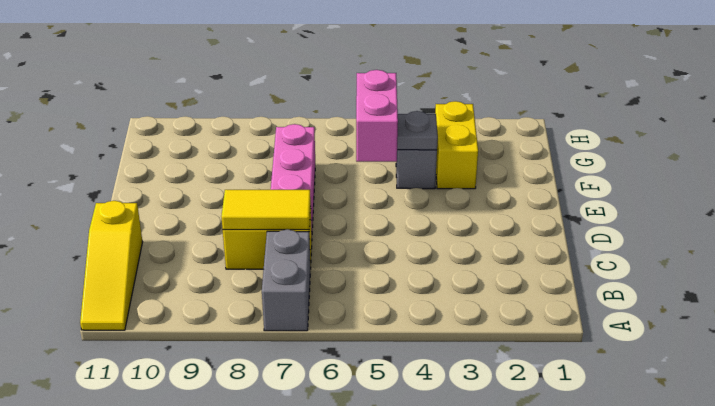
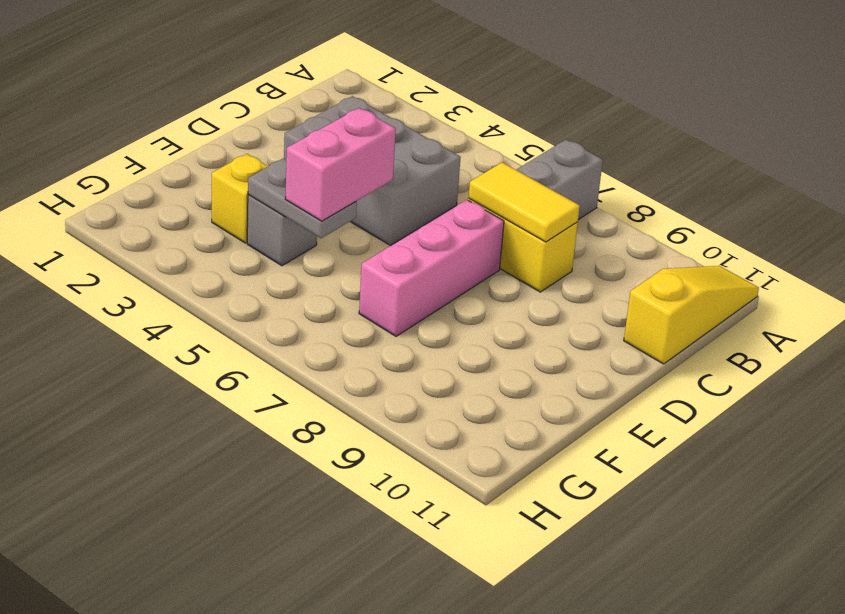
none -> grey 2x3 brick [284,96,461,245]
yellow 1x2 brick [435,101,478,189] -> yellow 1x1 brick [212,154,268,243]

